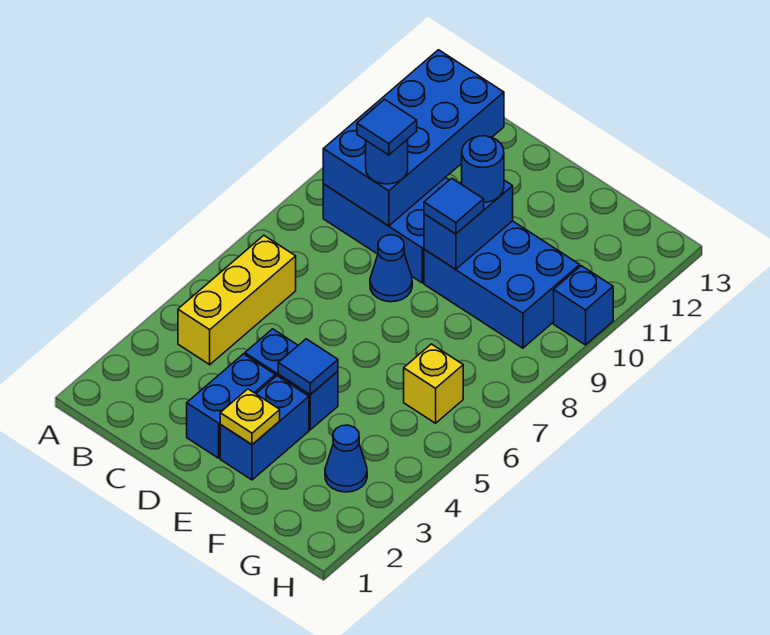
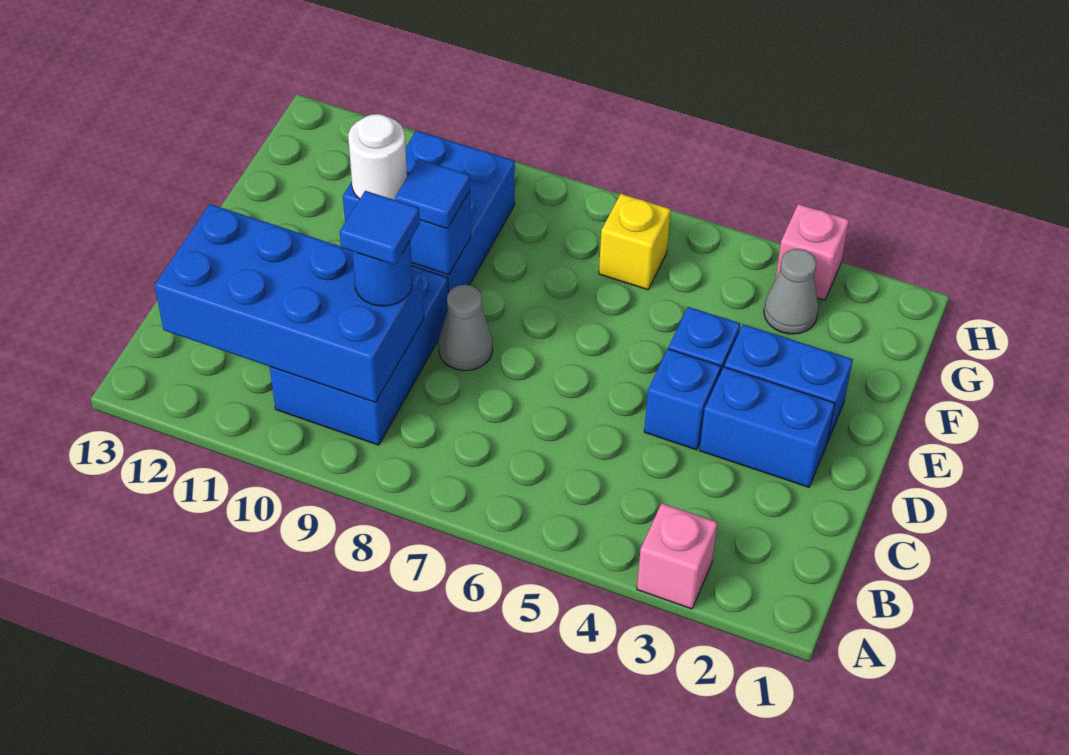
none -> pink 1x1 brick [637,503,718,609]
yellow 1x3 brick [178,235,296,365] -> none
blue 1x1 cone [370,235,412,302] -> grey 1x1 cone [438,285,493,371]
yellow 1x1 plate [220,389,280,444] -> none
blue 1x1 tile [278,339,338,395] -> none
blue 1x1 round brick [462,136,504,202] -> white 1x1 round brick [348,114,407,200]
blue 1x1 cone [325,425,367,492] -> grey 1x1 cone [764,249,819,334]
none -> pink 1x1 brick [775,204,849,300]
blue 1x1 brick [554,266,613,345] -> none

